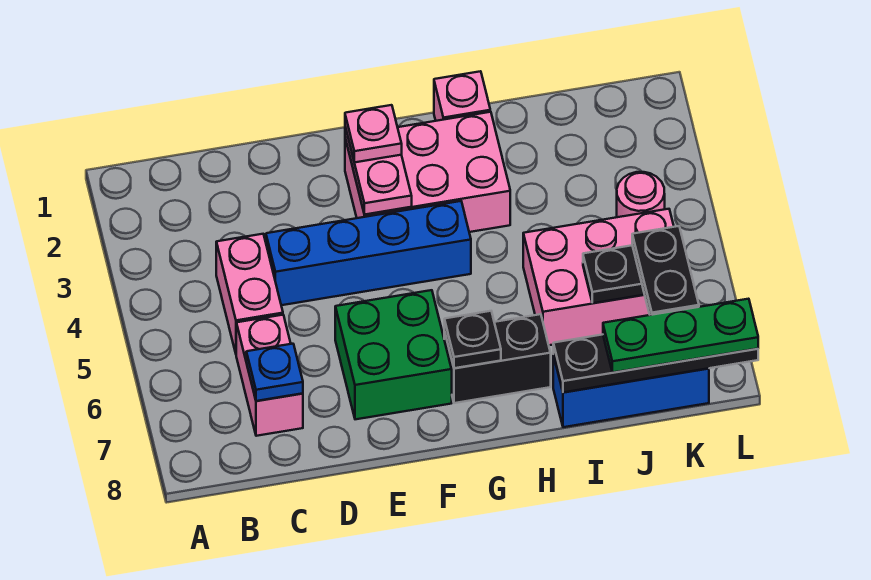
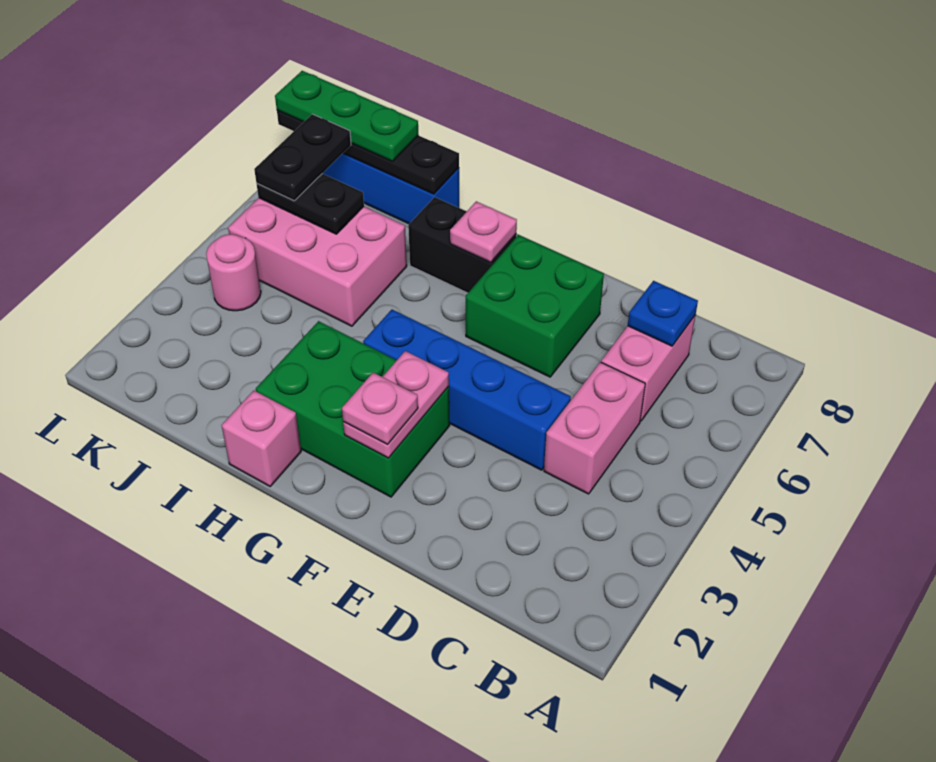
pink 2x3 brick [345,112,510,232] -> green 2x3 brick [256,321,450,497]
black 1x1 plate [444,311,501,368] -> pink 1x1 plate [450,201,517,262]

